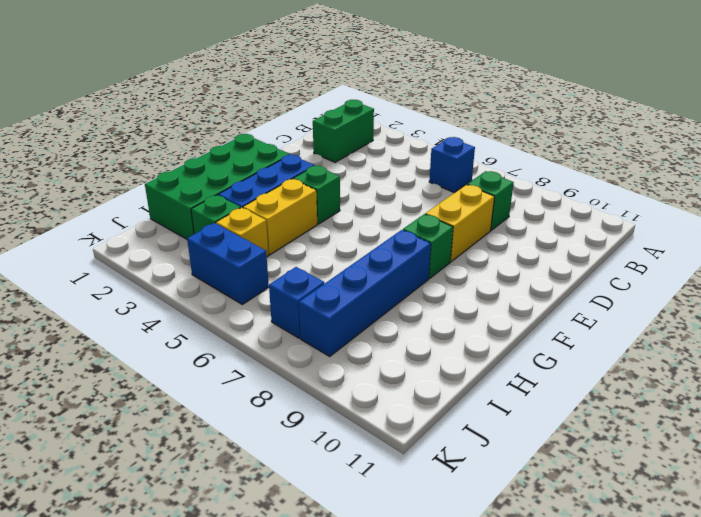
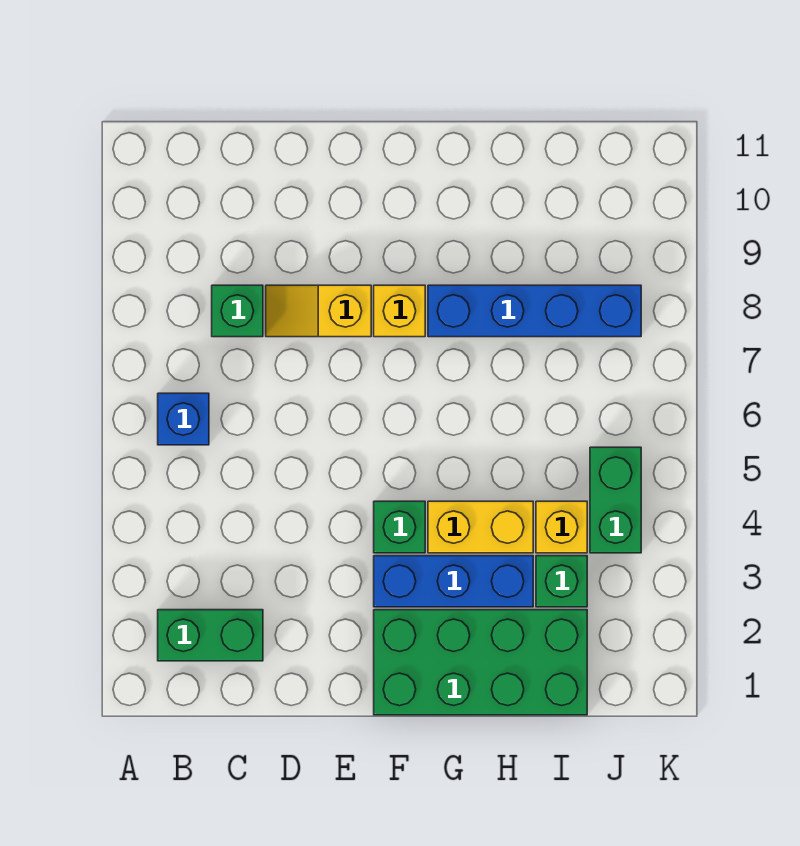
yellow 1x2 brick [425,185,494,262] -> yellow 1x2 slope [266,285,371,337]
green 1x1 brick [403,214,453,279] -> yellow 1x1 brick [374,285,425,337]
blue 1x2 brick [187,223,269,304] -> green 1x2 brick [590,447,641,553]
blue 1x1 brick [269,267,324,338] -> none

